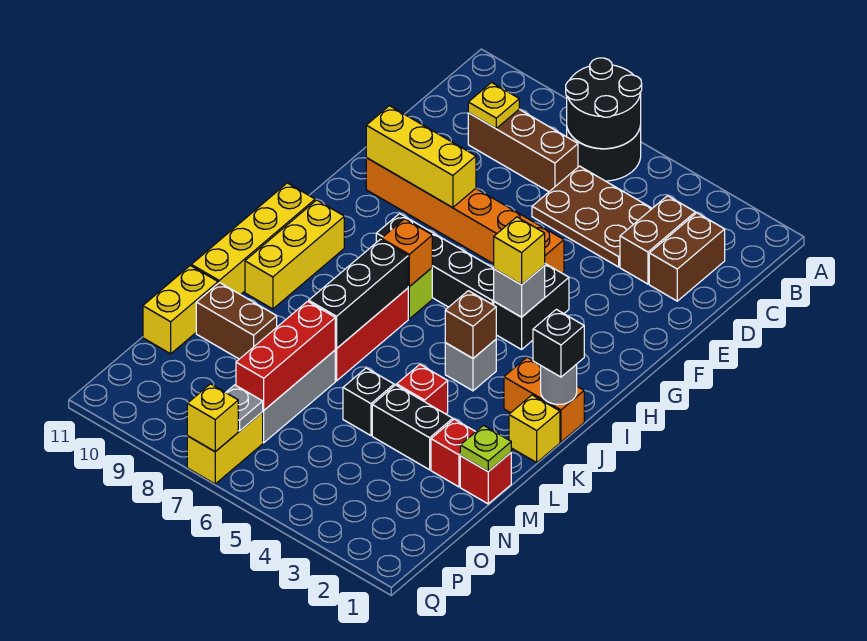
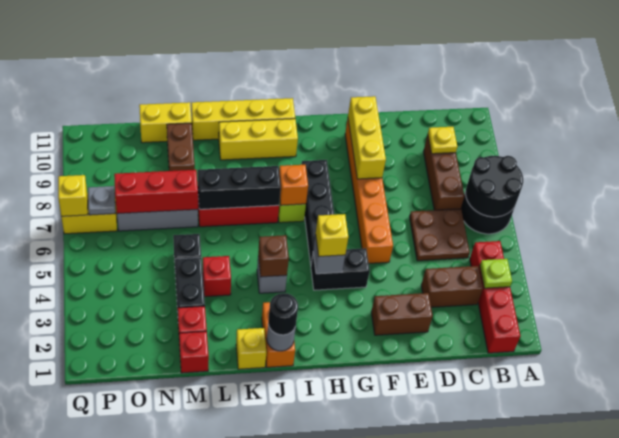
none -> red 1x4 brick [470,241,520,353]
brown 1x2 brick [649,213,725,301] -> brown 1x2 brick moved to [371,293,433,335]
brown 2x3 plate [532,166,652,267] -> brown 2x2 plate [410,209,470,261]
black 1x1 brick [533,309,584,377] -> black 1x1 round brick [268,293,298,335]
lime 1x1 plate [460,425,511,471] -> lime 1x1 plate moved to [480,259,512,288]

